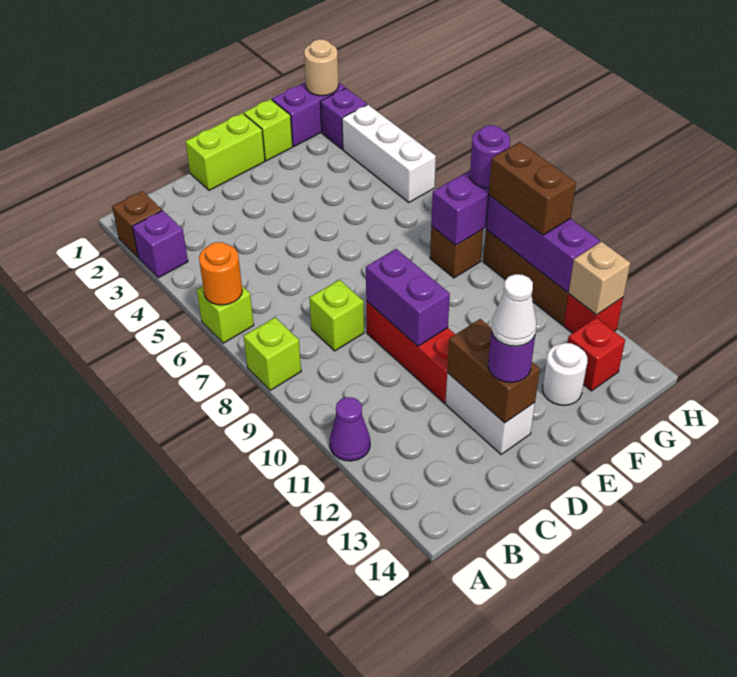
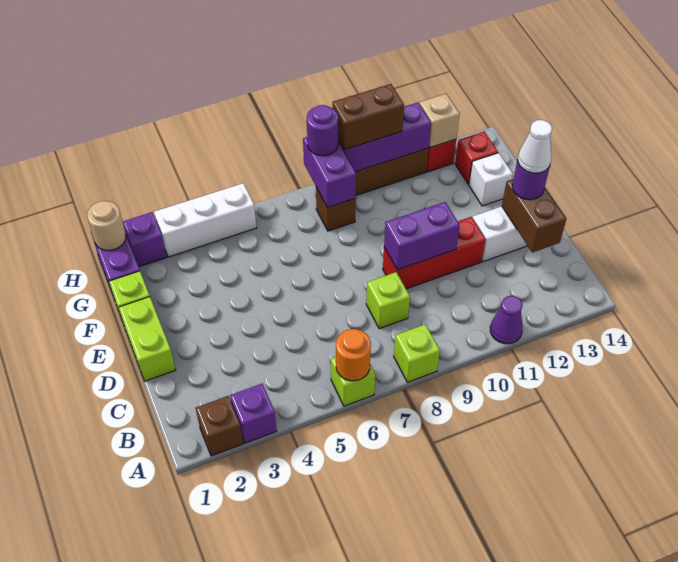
brown 1x2 brick [447,319,540,423] -> brown 1x2 brick turned to [502,179,566,252]
white 1x1 round brick [543,343,587,405] -> white 1x1 brick [469,153,513,206]

